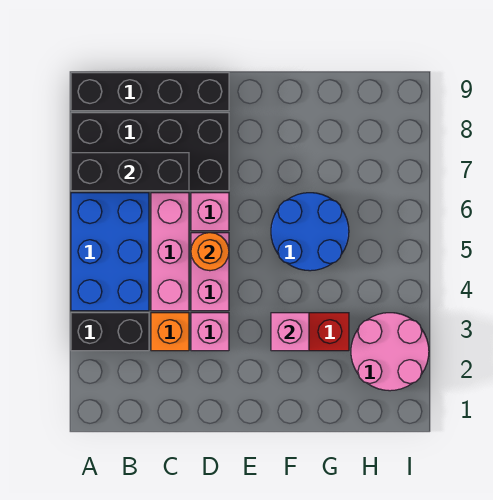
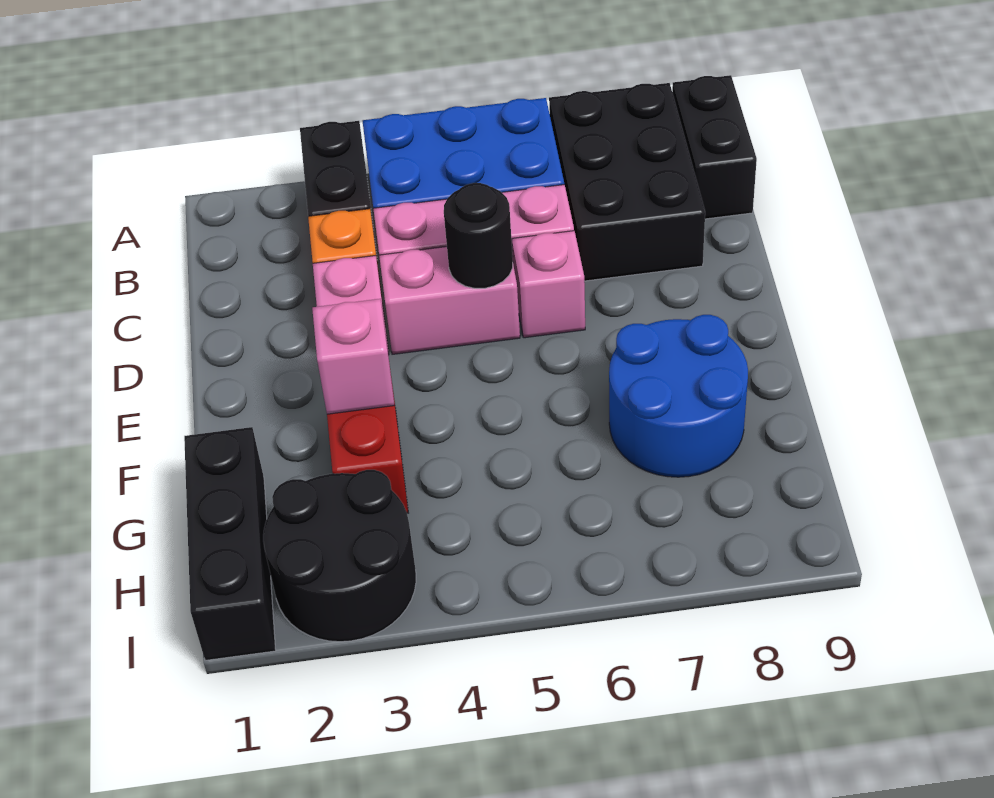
black 2x4 brick [71,113,229,191] -> black 2x3 brick [549,83,705,281]
black 1x3 brick [71,153,189,191] -> black 1x3 brick moved to [184,427,276,661]
black 1x4 brick [71,73,229,111] -> black 1x2 brick [672,75,757,219]
orange 1x1 round brick [191,233,229,271] -> black 1x1 round brick [444,183,513,288]
blue 2x2 round brick [271,193,349,271] -> blue 2x2 round brick moved to [609,315,748,477]
pink 2x2 round brick [351,313,429,391] -> black 2x2 round brick [263,470,416,642]

